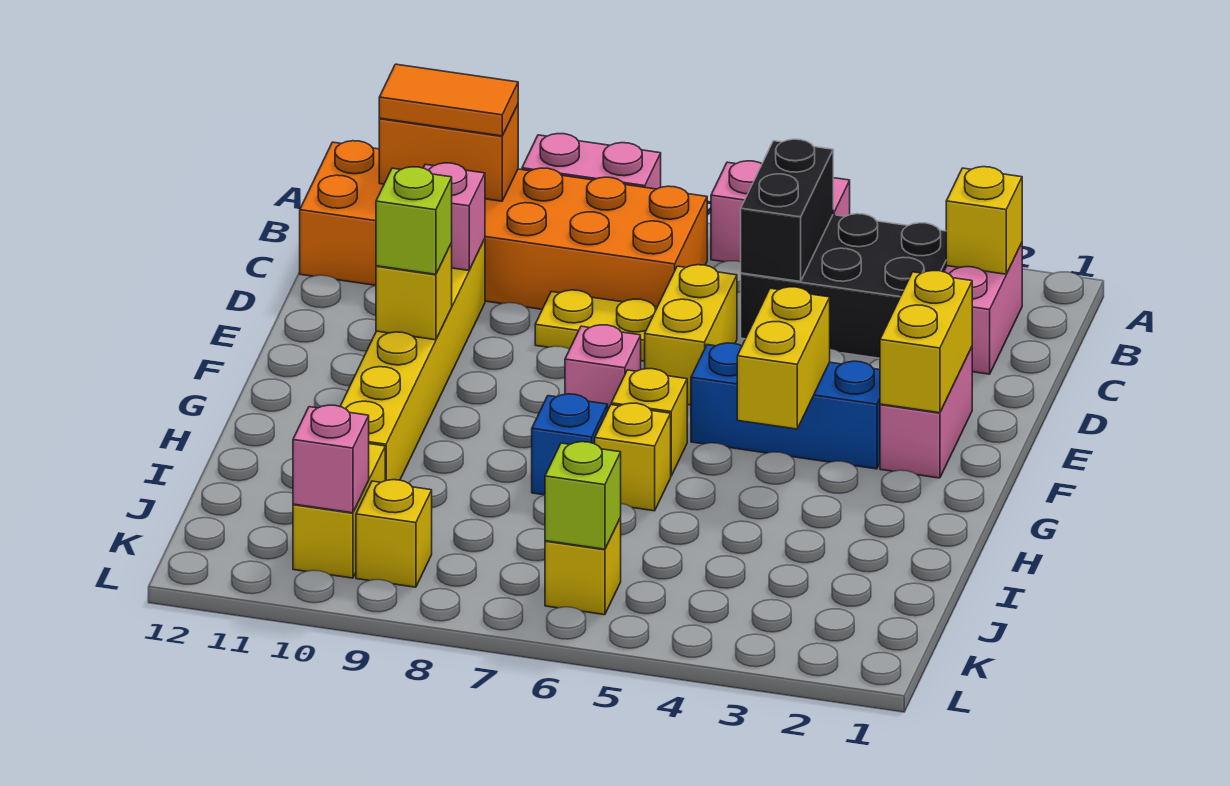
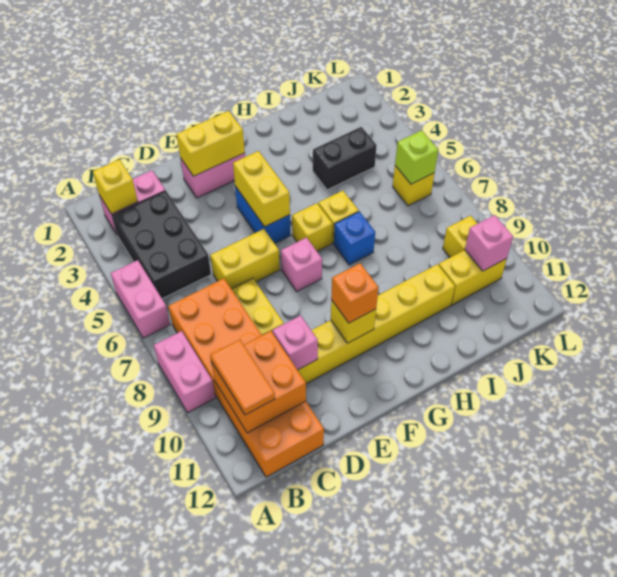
black 1x2 brick [741,139,833,282] -> black 1x2 brick moved to [313,127,377,190]
orange 1x2 brick [379,105,518,201] -> orange 2x2 brick [212,331,306,433]
blue 1x3 brick [691,343,880,469] -> blue 1x2 brick [235,186,291,243]
yellow 1x2 brick [737,287,830,429] -> yellow 1x2 brick turned to [233,151,290,227]
lime 1x1 brick [376,167,452,274] -> orange 1x1 brick [331,263,378,323]

